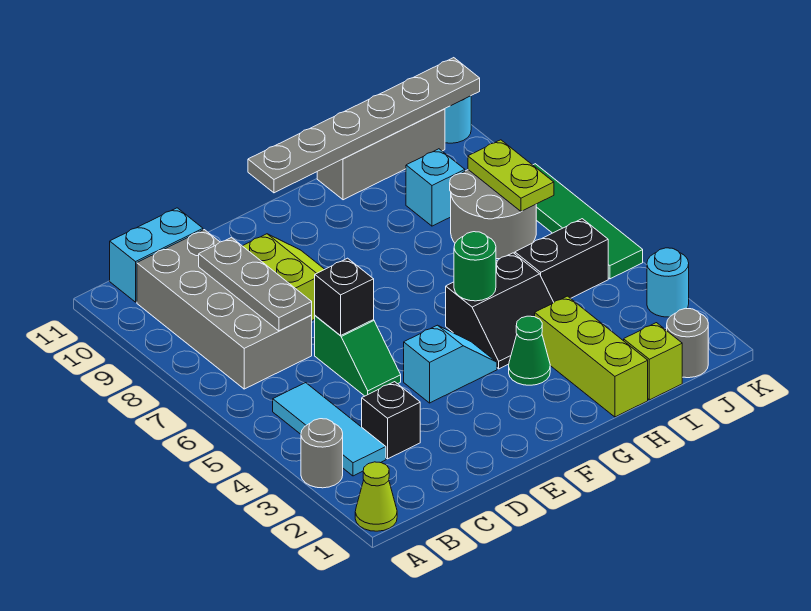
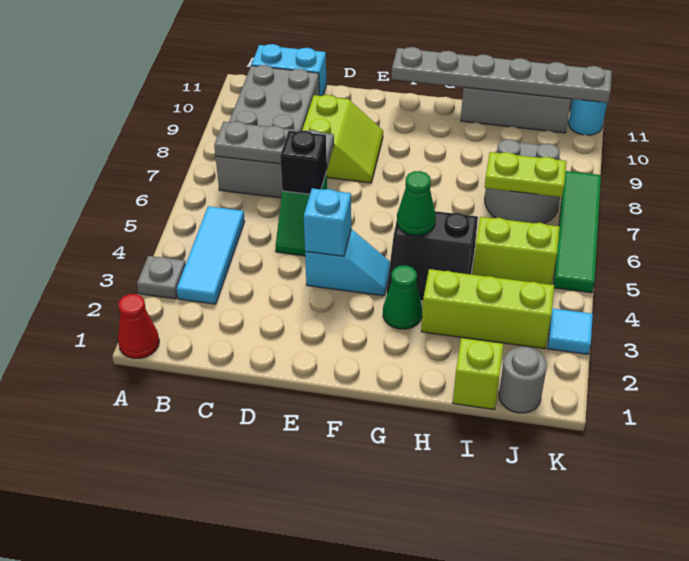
lime 1x1 cone [355,462,397,531] -> red 1x1 cone [118,294,159,358]
grey 1x1 round brick [301,419,343,488] -> grey 1x1 plate [137,256,186,299]
black 1x1 brick [362,382,420,459] -> none
grey 1x3 plate [199,238,312,331] -> grey 1x3 plate turned to [214,121,334,168]
green 1x1 round brick [454,232,496,301] -> green 1x1 cone [397,171,436,235]
lime 1x3 brick [535,296,648,417] -> lime 1x3 brick turned to [421,269,554,349]
black 1x2 brick [515,219,608,302] -> lime 1x2 brick [473,217,560,285]
cyan 1x1 brick [406,149,465,226] -> cyan 1x1 brick moved to [304,188,351,256]
lime 1x2 plate [468,140,554,211] -> lime 1x2 plate turned to [485,152,566,197]
cyan 1x1 round brick [647,248,689,317] -> cyan 1x1 tile [548,308,593,354]

